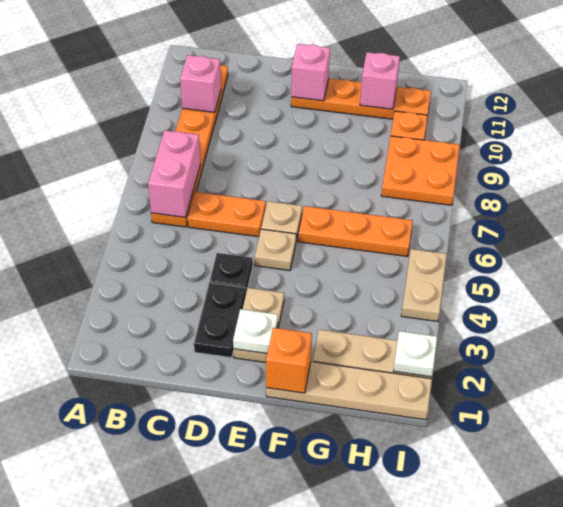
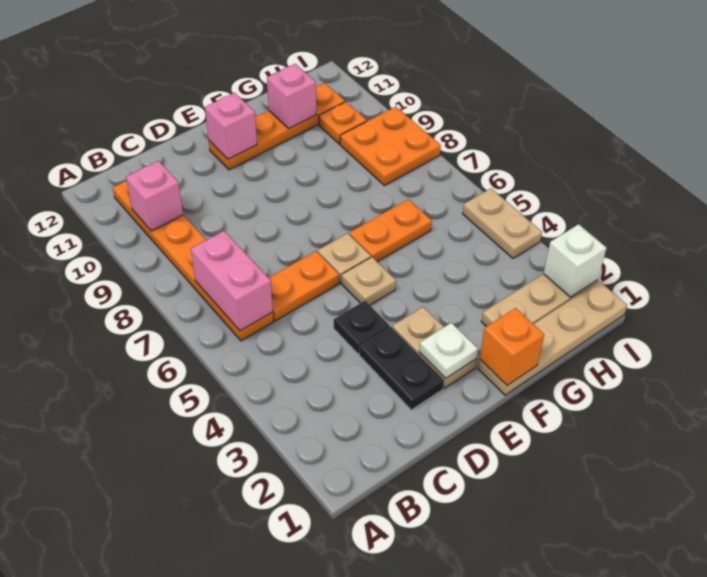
orange 1x3 plate [298,206,413,257] -> orange 1x2 plate [349,199,432,262]
white 1x1 plate [394,331,437,377] -> white 1x1 brick [544,224,606,297]

